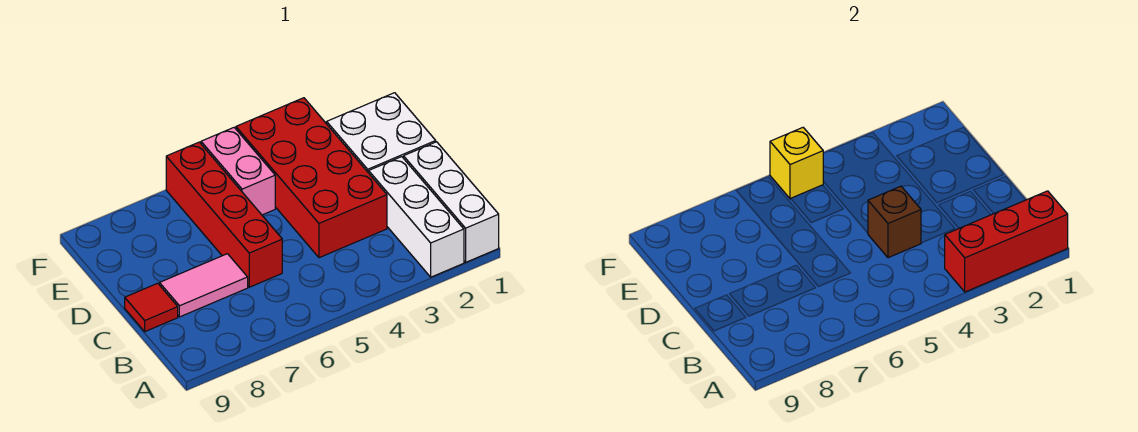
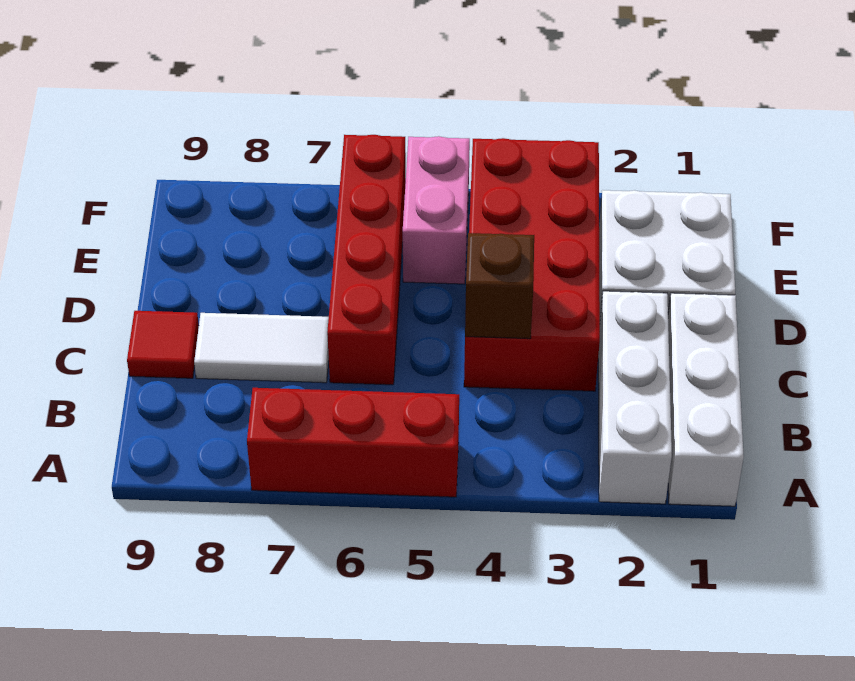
red 1x3 brick [945,191,1068,292] -> red 1x3 brick moved to [247,388,459,497]
pink 1x2 tile [160,254,248,317] -> white 1x2 tile [194,313,329,383]
yellow 1x1 brick [770,128,823,199] -> none

